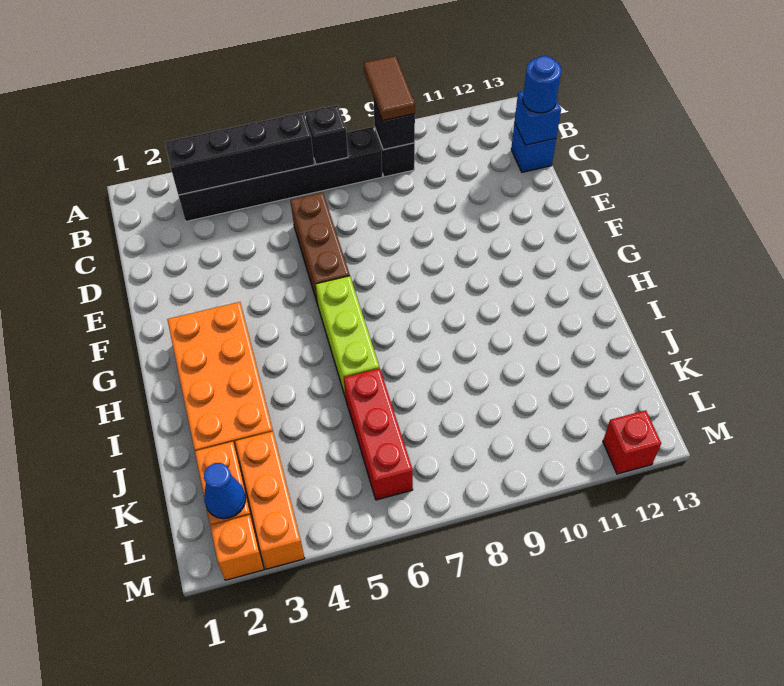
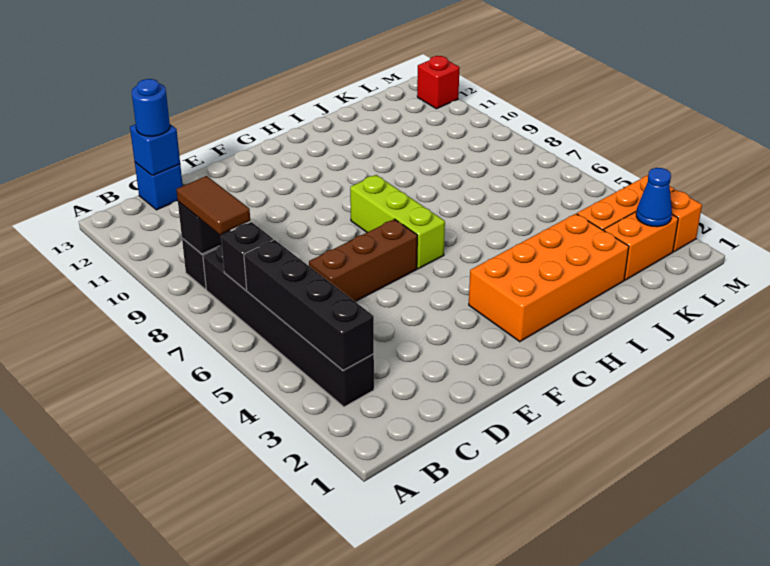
brown 1x2 tile [364,56,415,121] -> brown 1x2 tile turned to [176,176,250,234]
lime 1x3 brick [316,276,379,398] -> lime 1x3 brick turned to [350,175,445,269]
red 1x3 brick [344,368,413,500] -> none

